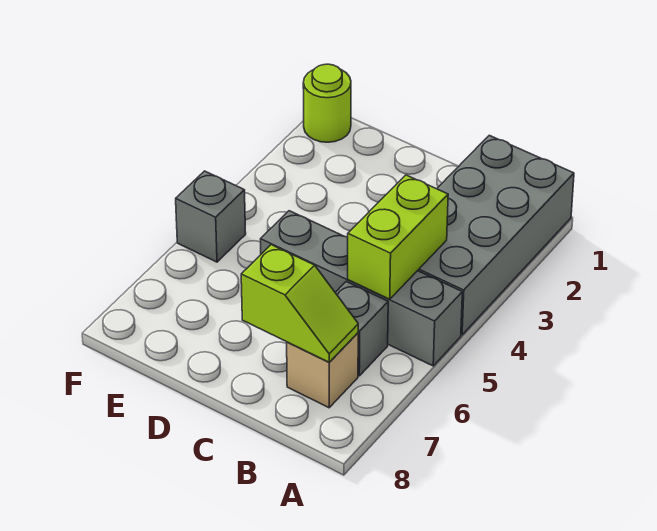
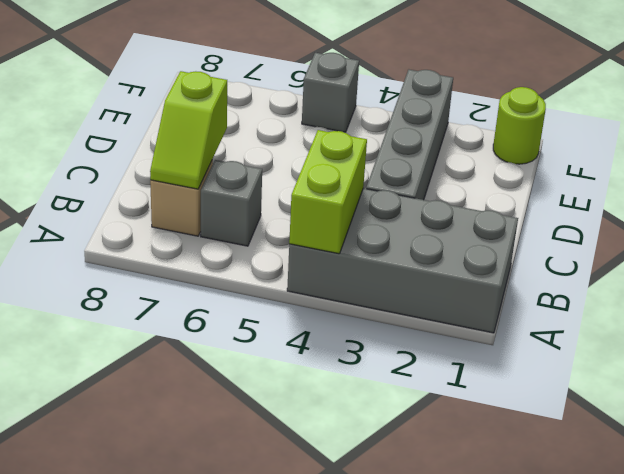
grey 1x4 brick [261,211,462,366] -> grey 1x4 brick moved to [366,70,453,200]
lime 1x2 brick [348,175,448,299] -> lime 1x2 brick turned to [289,130,367,254]

